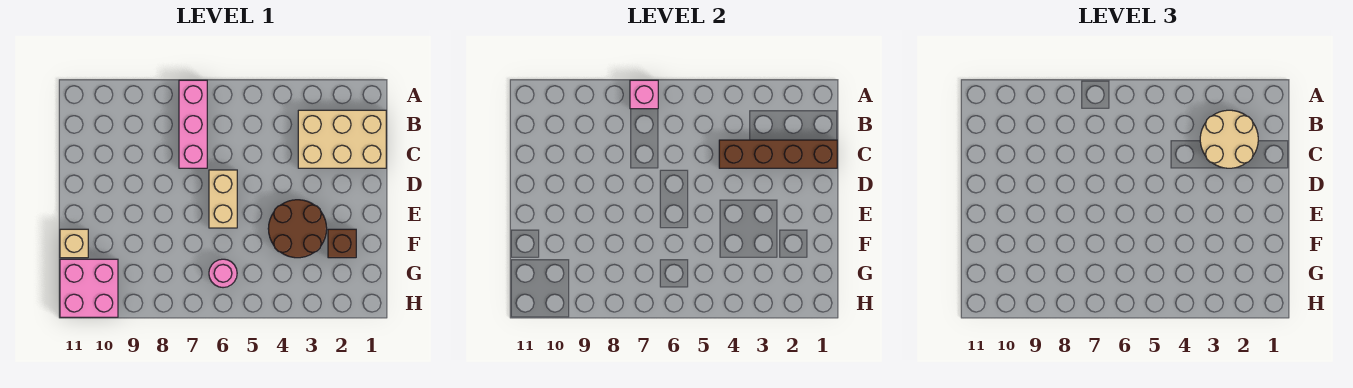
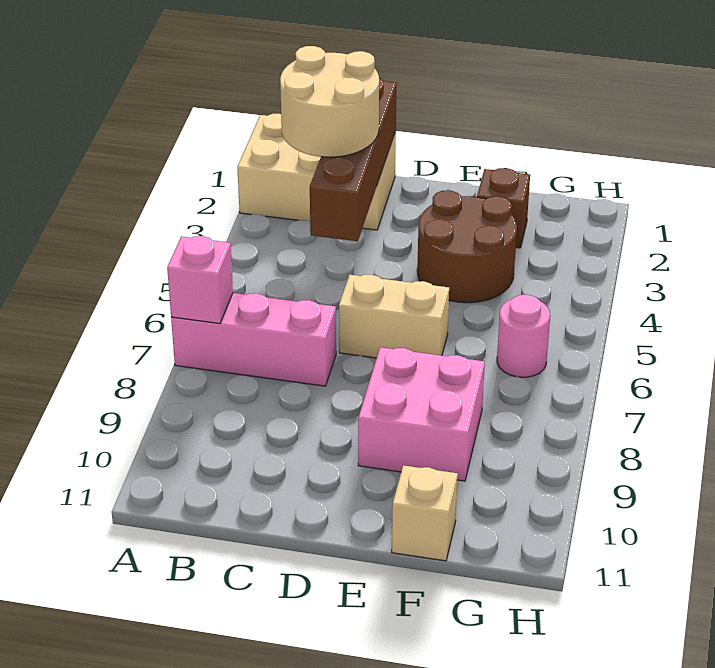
tan 2x3 brick [298,110,386,168] -> tan 2x3 brick turned to [237,114,396,230]
pink 2x2 brick [60,259,118,317] -> pink 2x2 brick moved to [358,347,485,481]

